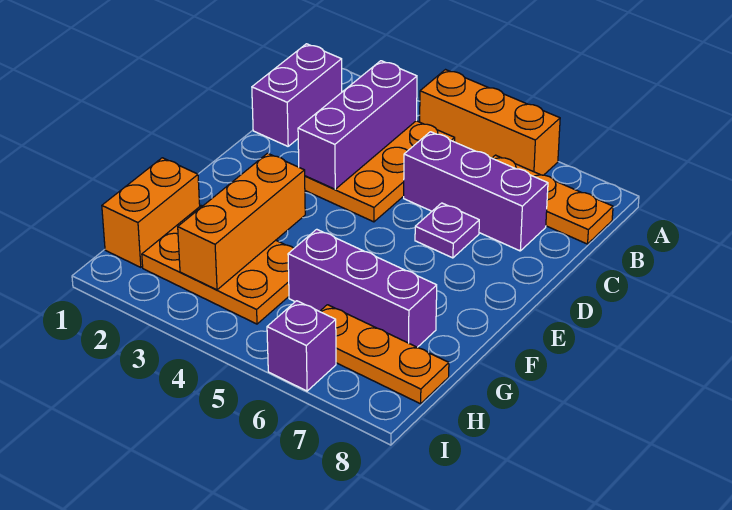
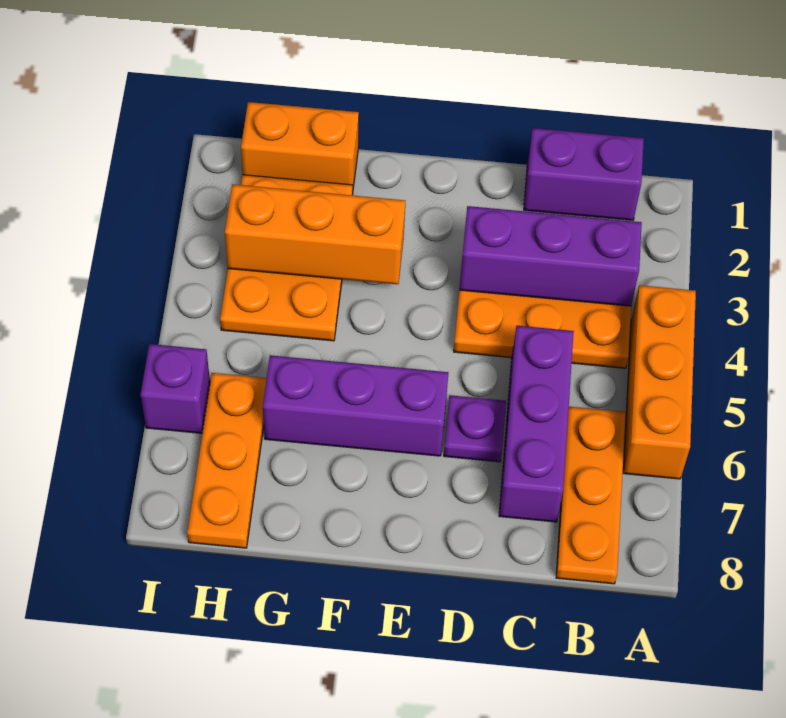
purple 1x3 brick [288,229,437,347] -> purple 1x3 brick turned to [263,355,448,456]

